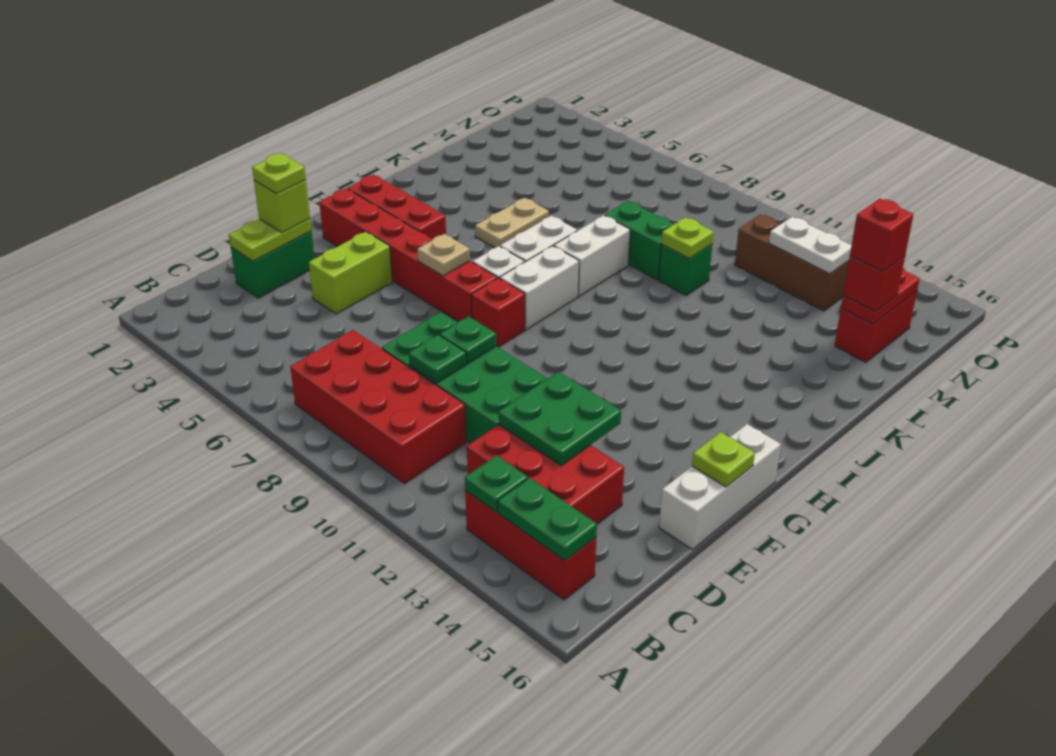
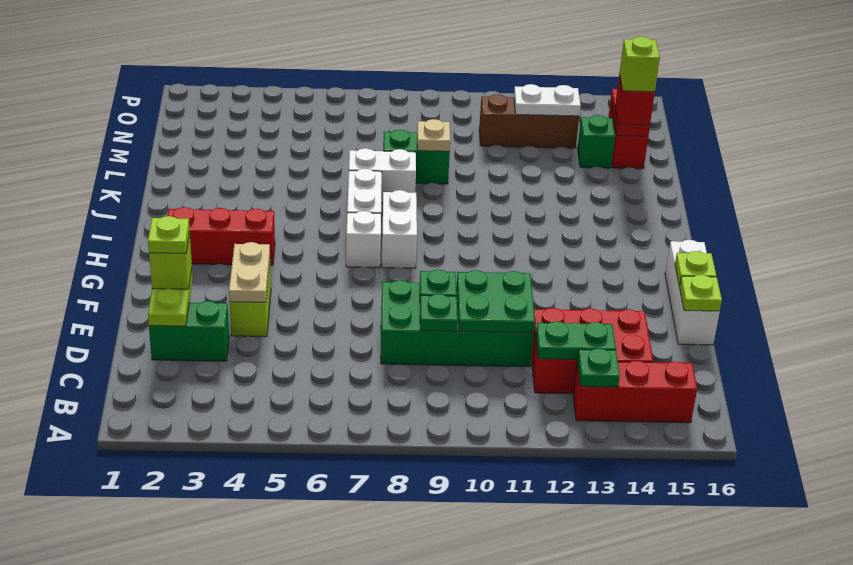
red 2x4 brick [290,330,466,484] -> none
green 1x2 plate [498,478,597,561] -> green 1x2 plate moved to [536,321,616,359]
green 1x2 brick [231,231,315,298] -> green 1x2 brick turned to [149,301,229,361]
green 2x2 plate [498,372,621,465] -> green 2x2 plate moved to [457,270,535,333]
red 1x6 brick [319,188,497,322] -> none
tan 1x1 plate [417,234,470,276] -> tan 1x1 plate moved to [417,119,450,151]
red 1x1 brick [472,278,525,347] -> none
tan 1x2 plate [475,198,549,248] -> tan 1x2 plate moved to [229,242,270,302]
white 1x2 brick [554,215,630,296] -> white 1x2 brick turned to [349,148,416,203]
green 1x1 brick [659,244,712,295] -> green 1x1 brick moved to [577,115,615,168]
lime 1x1 plate [661,217,714,258] -> lime 1x1 plate moved to [679,275,722,311]
red 1x1 brick [850,199,914,271] -> lime 1x1 brick [620,37,660,92]

